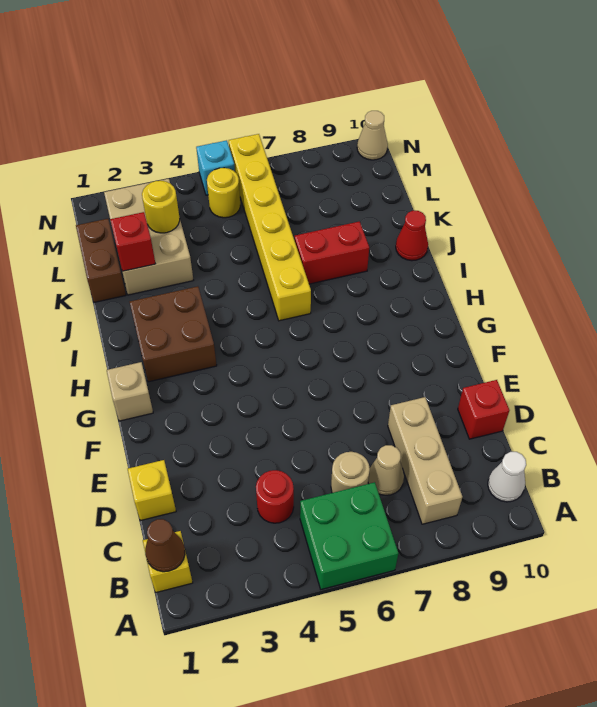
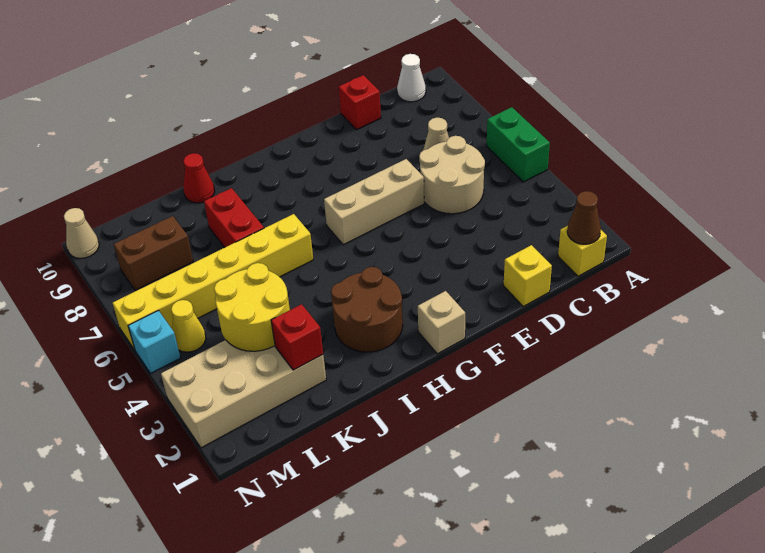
green 2x2 brick [300,482,398,589] -> green 1x2 brick [487,107,550,182]
tan 1x3 brick [388,397,463,524] -> tan 1x3 brick moved to [324,159,424,245]
red 1x1 round brick [256,470,294,523] -> none
tan 1x1 round brick [331,452,370,493] -> tan 2x2 round brick [419,136,485,214]
brown 2x2 brick [130,286,217,382] -> brown 2x2 round brick [331,267,403,352]
brown 1x2 brick [76,219,126,302] -> brown 1x2 brick moved to [114,216,193,290]
tan 2x3 brick [104,179,193,295] -> tan 2x4 brick [161,340,326,448]
yellow 1x1 round brick [142,181,180,233] -> yellow 2x2 round brick [214,263,290,351]
yellow 1x1 round brick [207,168,241,218] -> yellow 1x1 cone [171,300,206,352]

